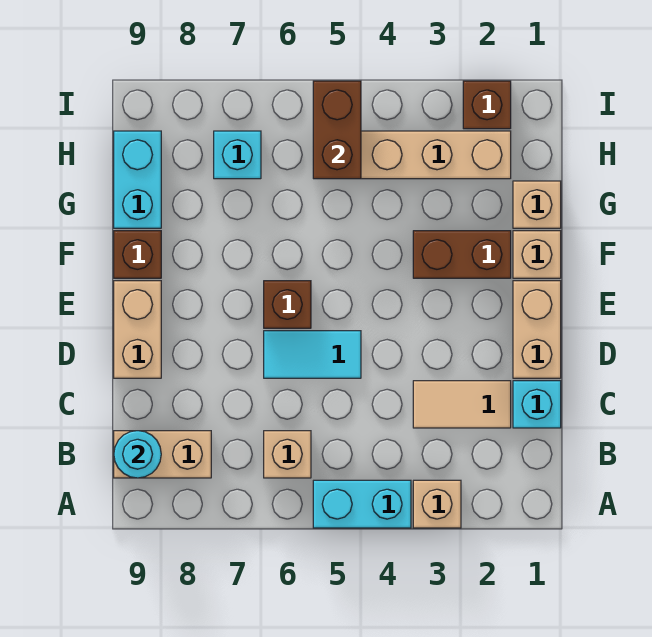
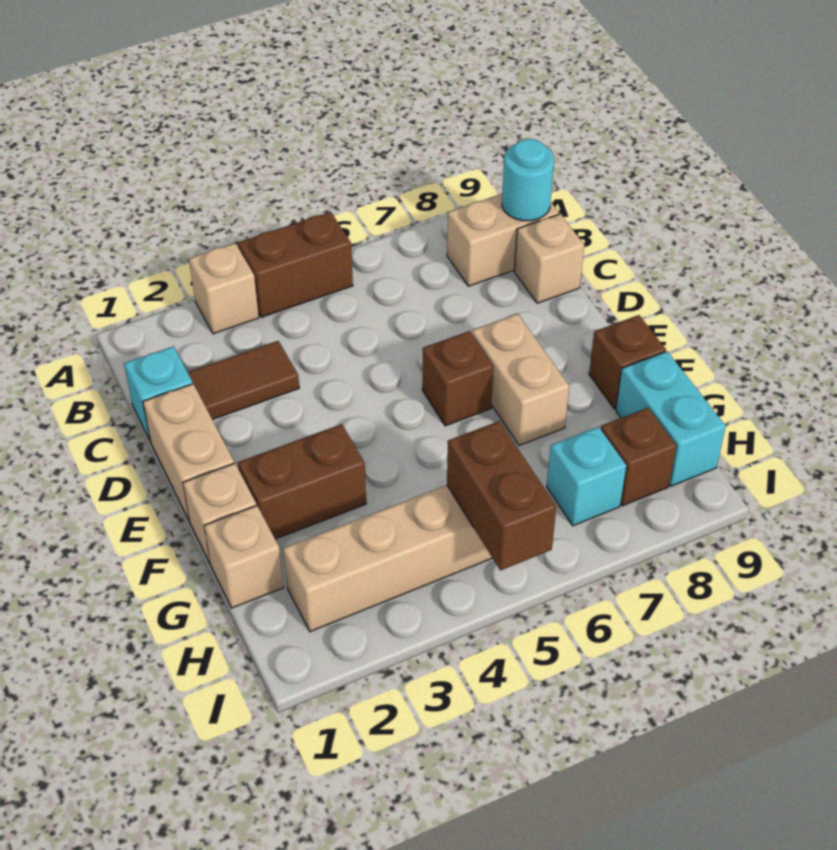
cyan 1x2 brick [313,480,411,528] -> brown 1x2 brick [238,212,353,317]
tan 1x1 brick [264,431,311,478] -> tan 1x1 brick moved to [514,214,584,303]
tan 1x2 tile [413,381,511,428] -> brown 1x2 tile [188,341,299,420]
cyan 1x2 tile [264,331,361,378] -> none
tan 1x2 brick [114,281,161,378] -> tan 1x2 brick moved to [472,314,569,446]
brown 1x1 brick [463,81,511,129] -> brown 1x1 brick moved to [601,408,676,506]

